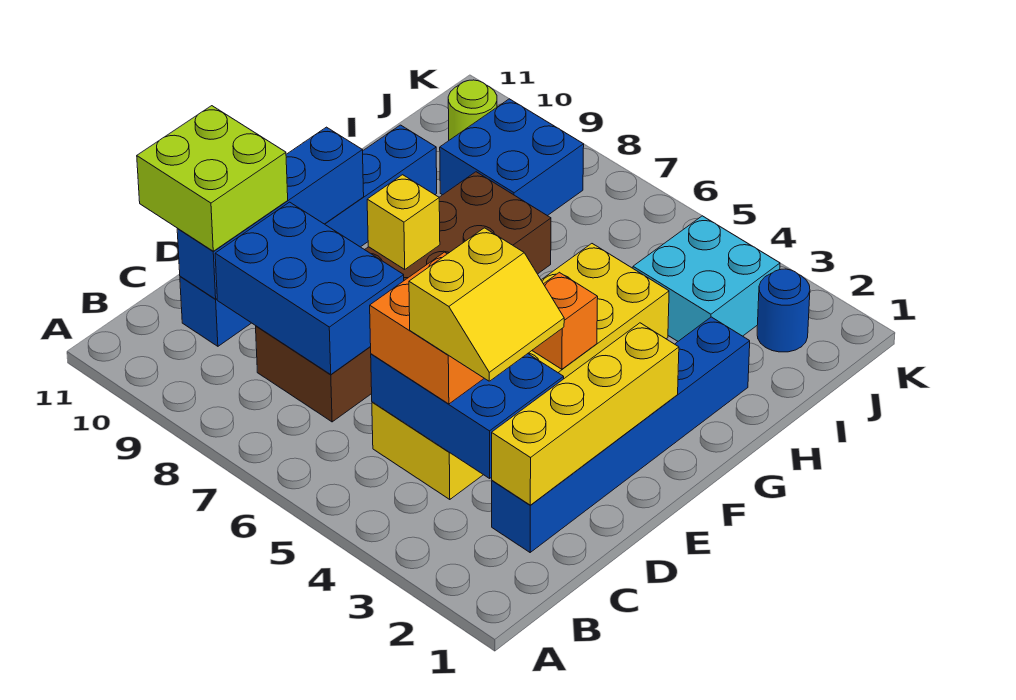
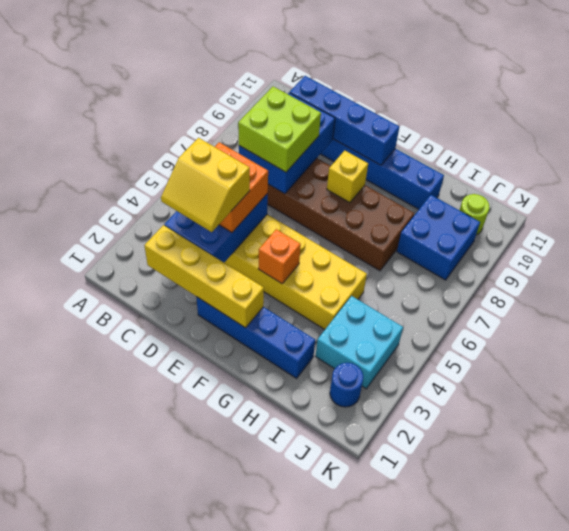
blue 1x6 brick [492,317,750,552] -> blue 1x4 brick [196,297,315,378]
lime 2x2 brick [137,106,288,251] -> lime 2x2 brick moved to [238,86,321,172]

